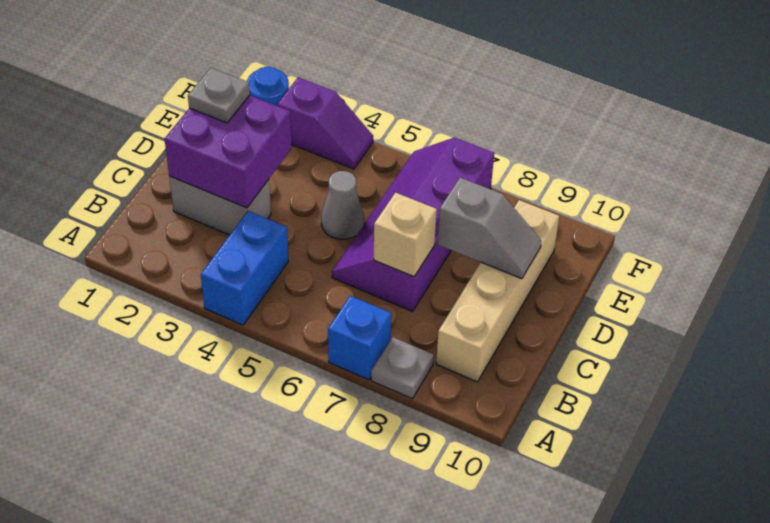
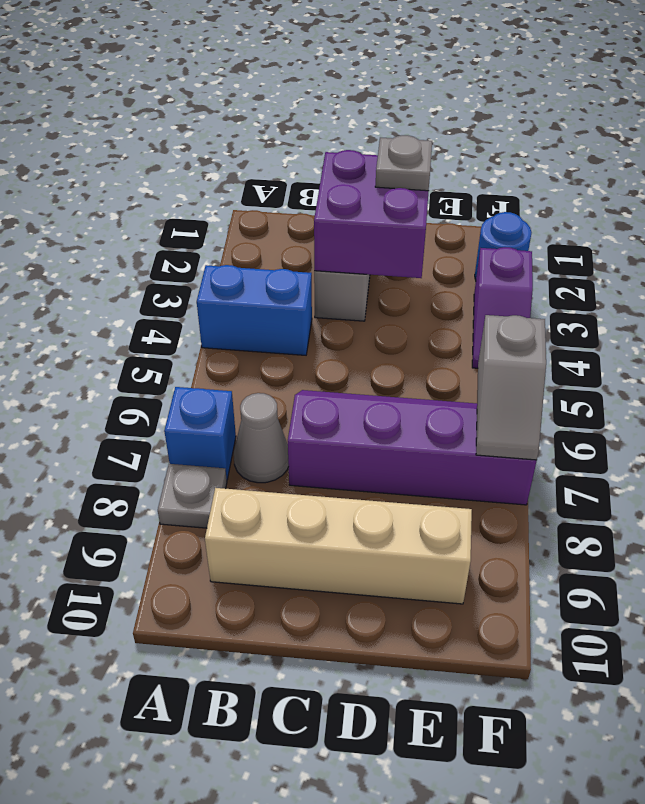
tan 1x1 brick [374,193,437,277] -> none
grey 1x1 cone [321,171,364,239] -> grey 1x1 cone moved to [234,393,289,483]
grey 1x2 slope [438,178,541,279] -> grey 1x2 slope moved to [476,315,546,460]

